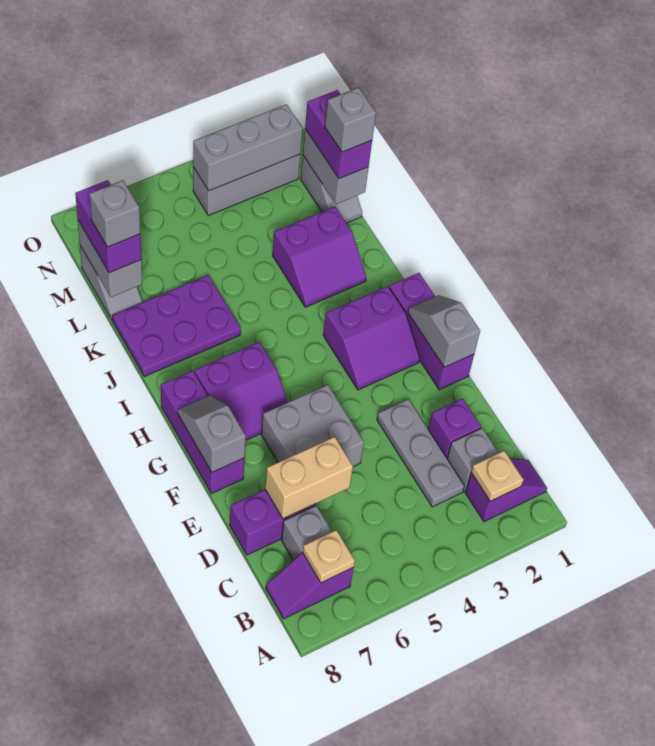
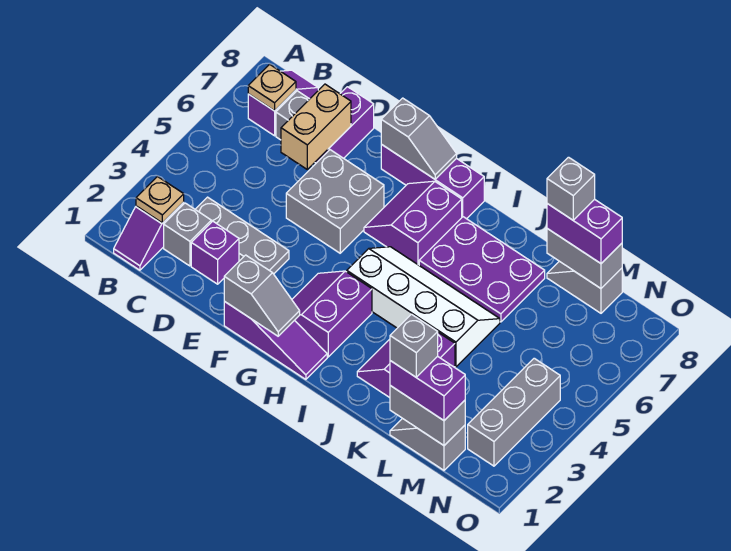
purple 1x3 brick [389,273,474,390] -> purple 1x3 slope [224,301,327,379]
none -> white 2x4 slope [347,247,500,367]
purple 2x3 plate [112,275,241,377] -> purple 2x3 plate turned to [419,217,545,322]
grey 1x3 brick [193,104,303,191] -> none

